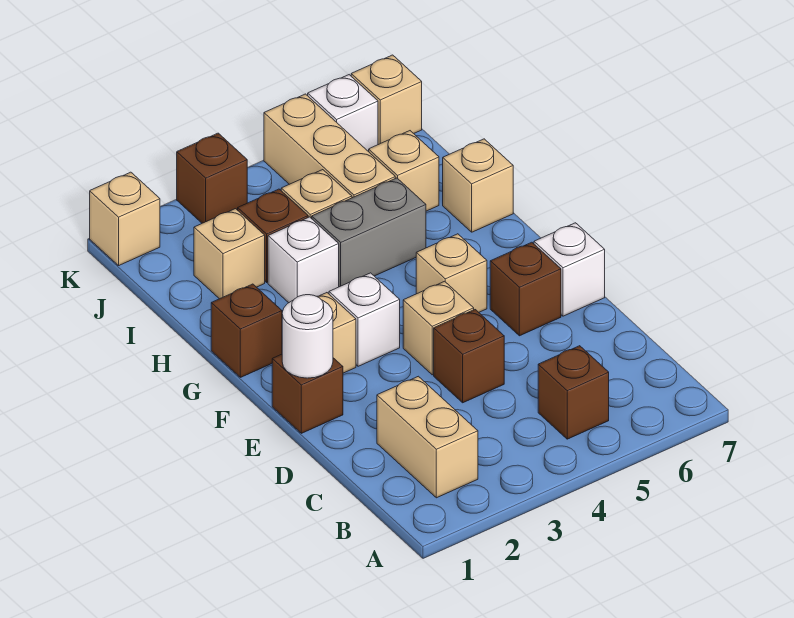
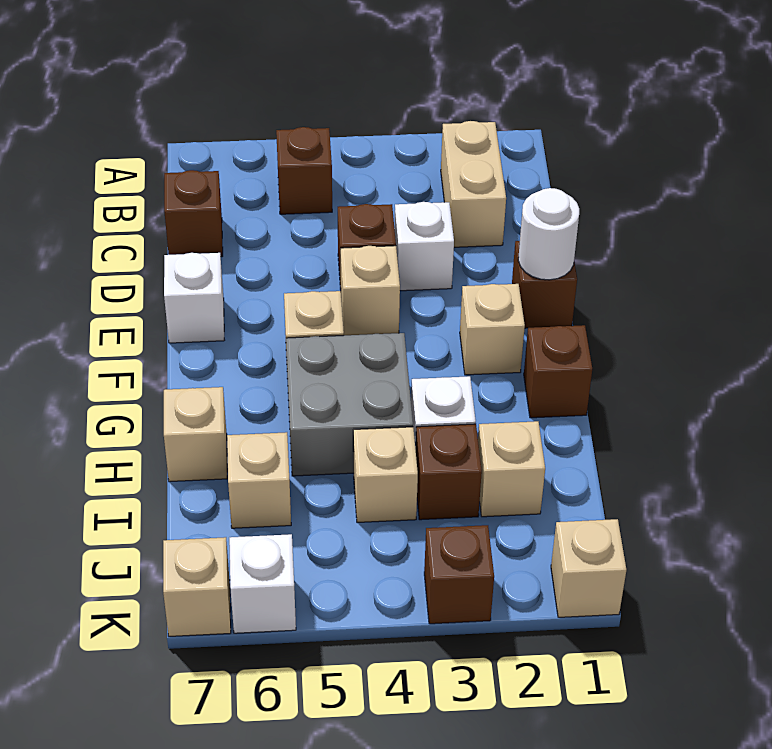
brown 1x1 brick [490,242,561,336] -> brown 1x1 brick moved to [164,170,223,257]
white 1x1 brick [329,273,400,366] -> white 1x1 brick moved to [394,202,454,291]
grey 1x2 brick [312,178,426,287] -> grey 2x2 brick [286,333,413,476]
tan 1x3 brick [264,94,395,198] -> none

